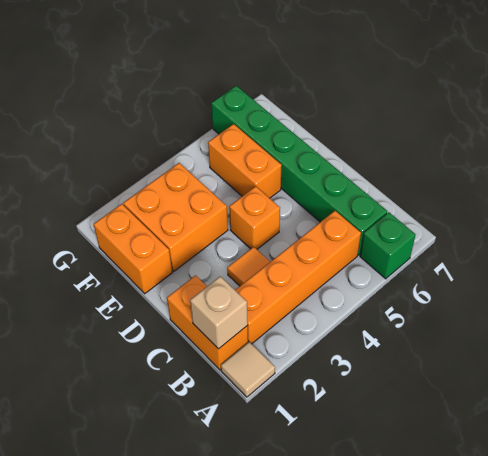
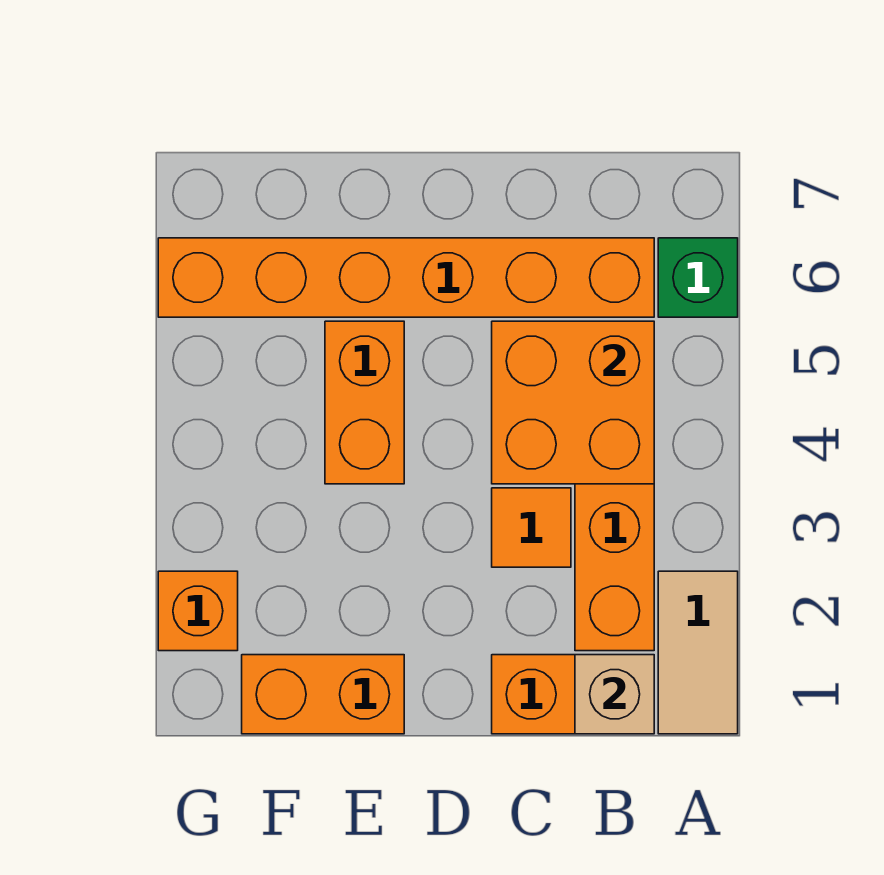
tan 1x1 tile [221,342,275,397] -> tan 1x2 tile [658,571,738,734]
green 1x6 brick [211,86,387,255] -> orange 1x6 brick [158,238,654,317]
orange 1x1 brick [229,186,280,249] -> orange 1x1 brick moved to [158,571,238,651]
orange 2x2 brick [123,163,228,271] -> orange 2x2 brick moved to [492,321,654,484]
orange 1x2 brick [208,124,282,198] -> orange 1x2 brick turned to [325,321,404,484]

